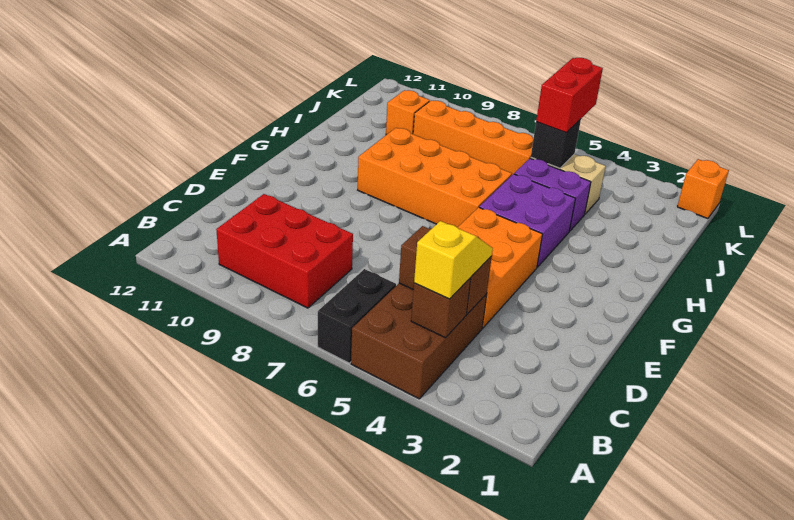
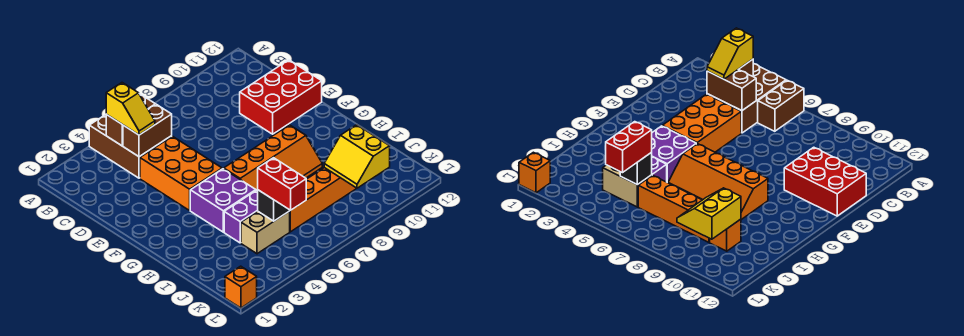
black 1x2 brick [318,269,396,363] -> brown 1x2 brick [758,80,804,131]
red 2x3 brick [216,194,353,308] -> red 2x3 brick moved to [240,60,322,134]
orange 2x4 brick [358,128,512,227] -> orange 2x4 slope [224,125,322,191]
none -> yellow 2x2 slope [324,125,390,188]

